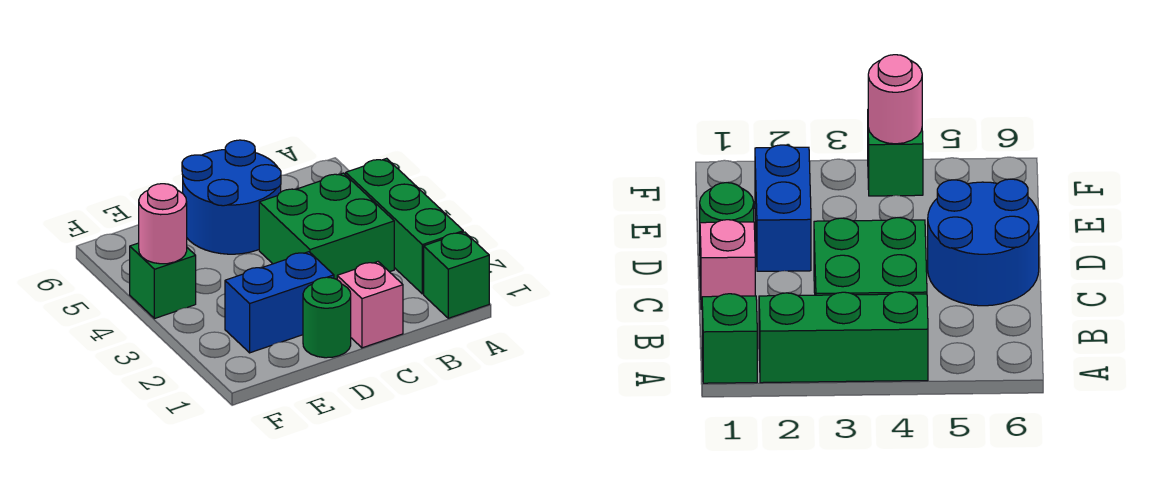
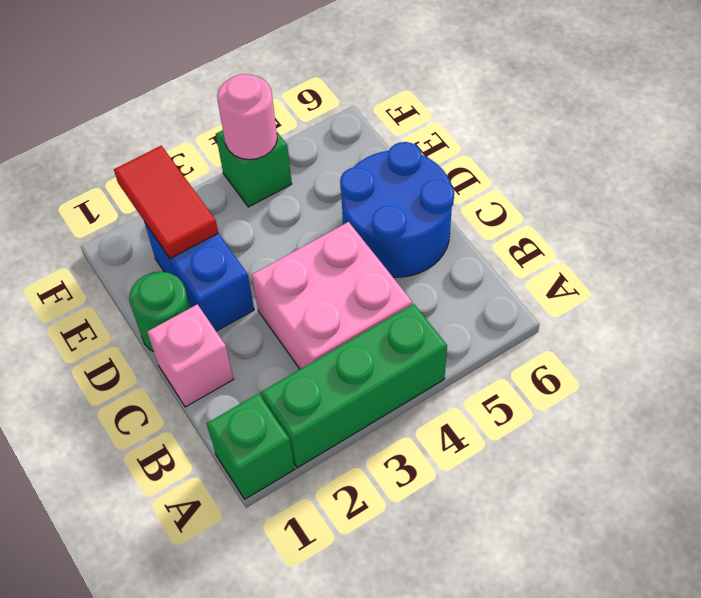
green 2x2 brick [259,173,394,279] -> pink 2x2 brick [252,222,412,369]
none -> red 1x2 tile [114,145,218,259]

